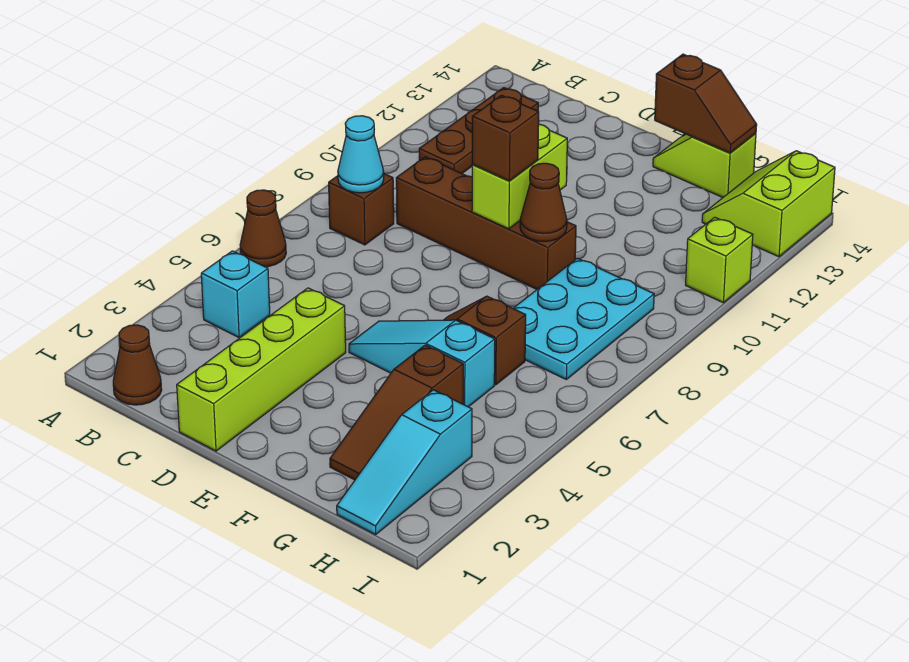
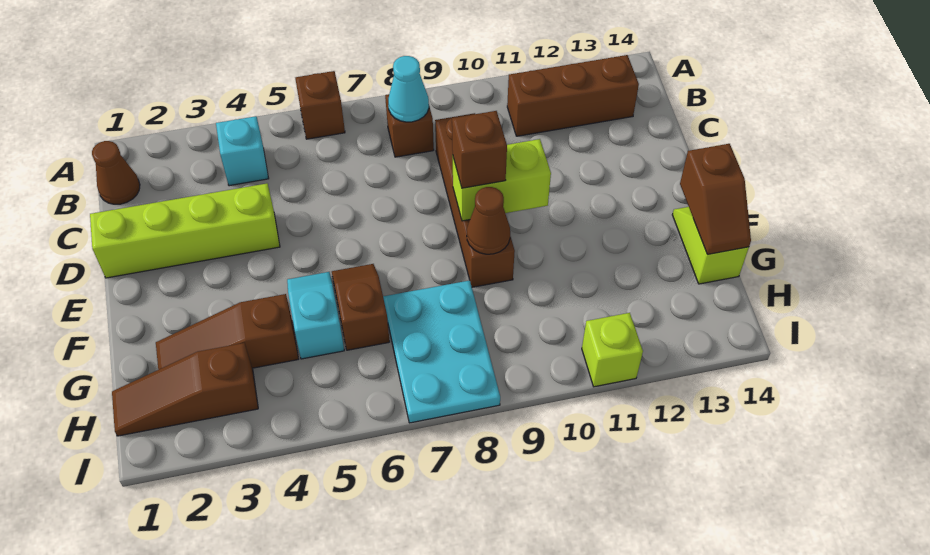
brown 1x1 cone [240,190,286,267] -> brown 1x1 brick [295,71,345,139]
brown 1x3 plate [419,88,538,173] -> brown 1x3 brick [507,55,639,136]
cyan 1x3 slope [349,320,495,407] -> cyan 1x2 slope [287,272,344,359]
cyan 2x3 plate [513,258,654,379] -> cyan 2x3 plate turned to [383,280,500,423]
cyan 1x3 slope [337,390,472,535] -> brown 1x3 slope [112,343,258,436]
lime 2x2 slope [702,151,835,257] -> none

